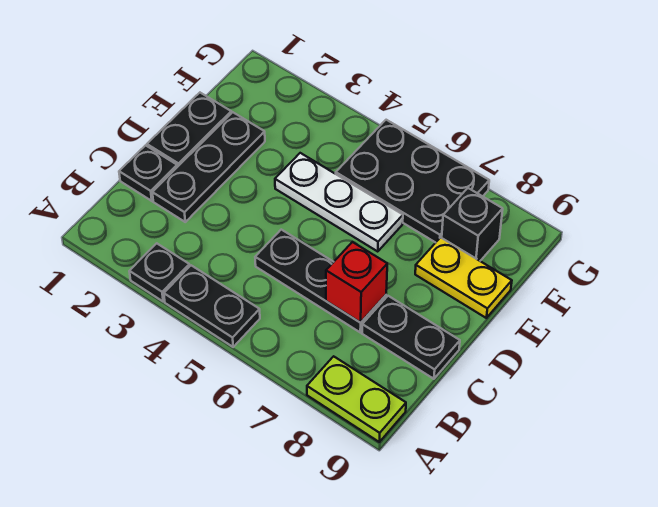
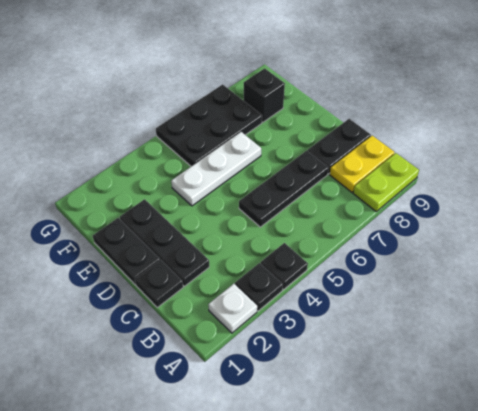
none -> white 1x1 plate [208,284,257,333]
black 1x2 plate [164,265,260,347] -> black 1x1 plate [261,243,308,289]
red 1x1 brick [326,242,387,323] -> none
yellow 1x2 plate [415,237,512,318] -> yellow 1x2 plate moved to [330,136,395,192]

